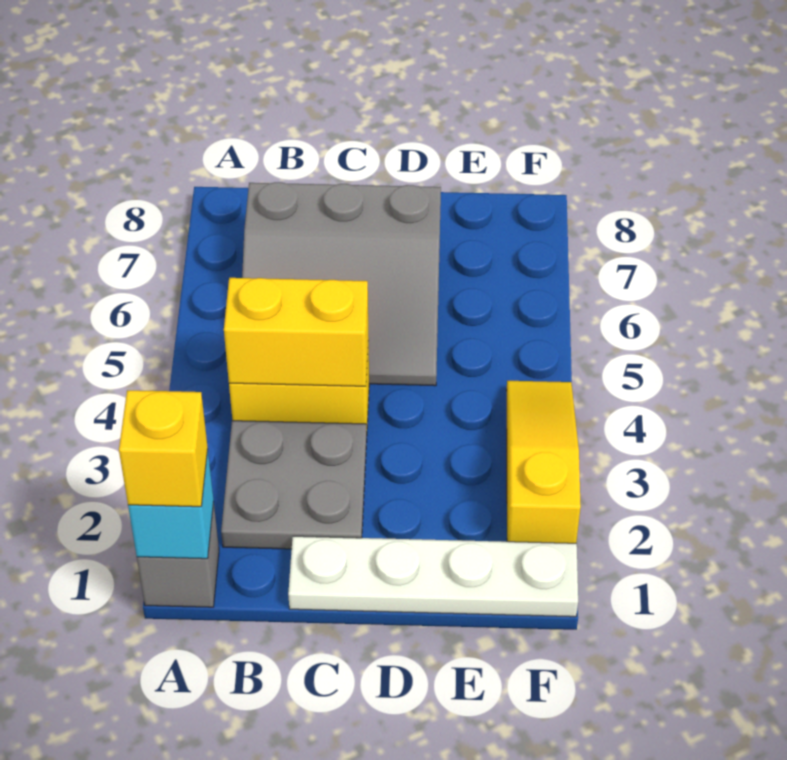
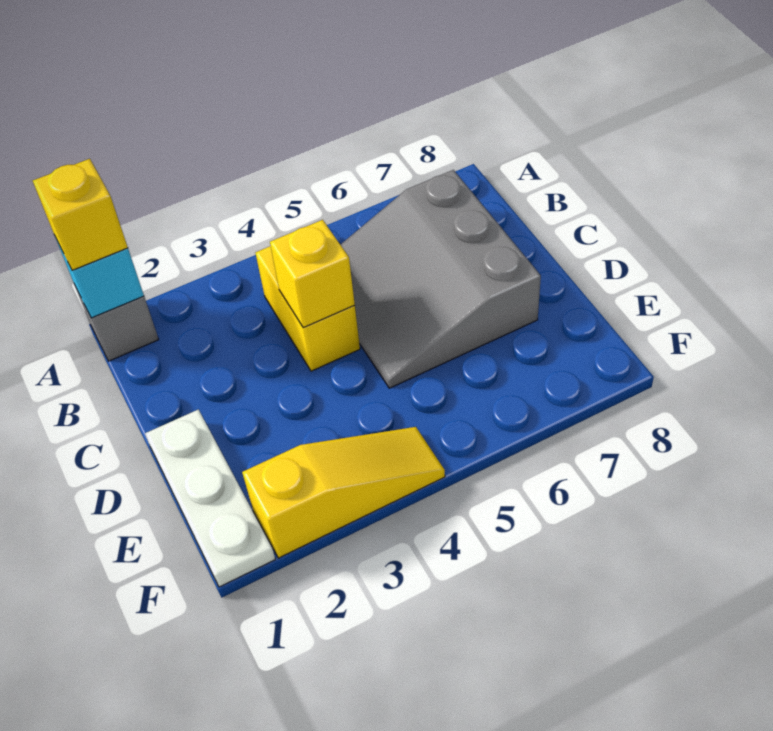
grey 2x2 plate [221,421,367,549] -> none
yellow 1x2 brick [224,278,368,386] -> yellow 1x1 brick [270,220,355,328]
white 1x4 plate [288,536,578,617] -> white 1x3 plate [145,410,275,587]

